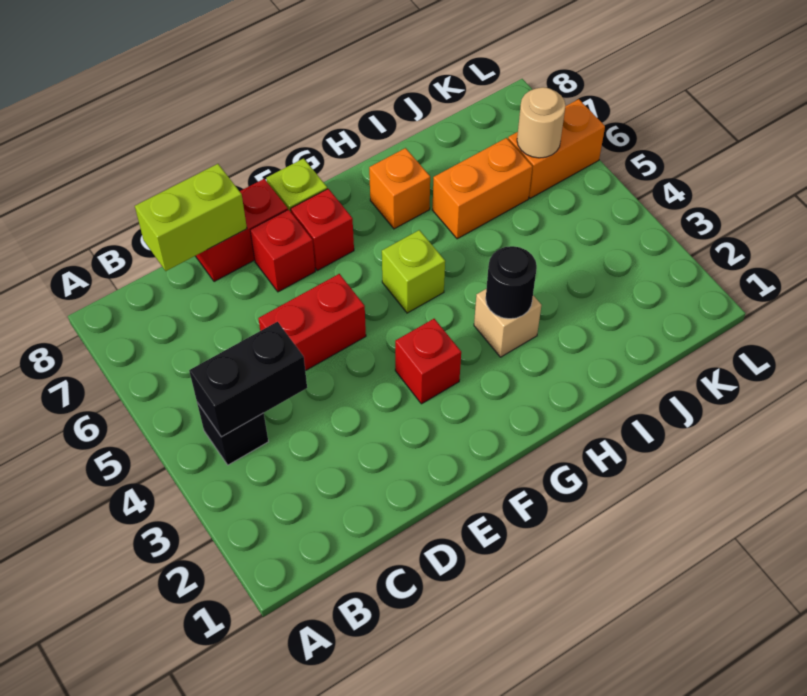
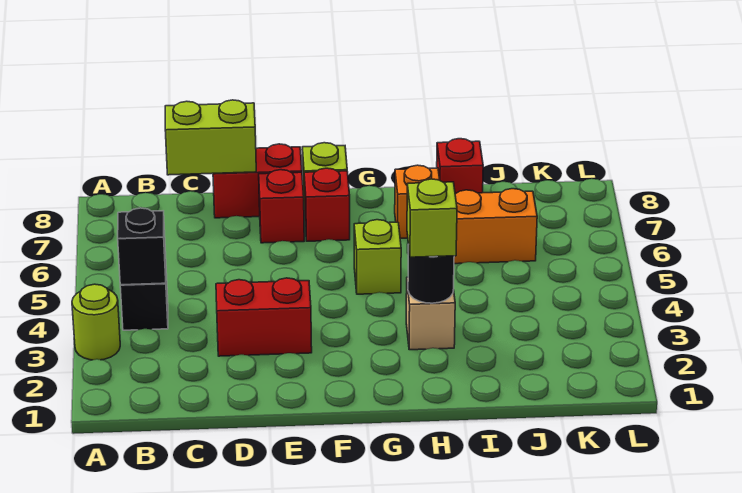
none -> lime 1x1 round brick [72,284,120,360]
black 1x2 brick [189,322,307,437] -> black 1x1 brick [118,208,166,285]
red 1x2 brick [258,274,366,371] -> red 1x2 brick moved to [216,278,312,356]
red 1x1 brick [395,319,461,404] -> red 1x1 brick moved to [437,139,483,194]
none -> lime 1x1 brick [407,179,457,257]
orange 1x2 brick [508,99,605,198] -> none
tan 1x1 round brick [517,87,566,158] -> none

